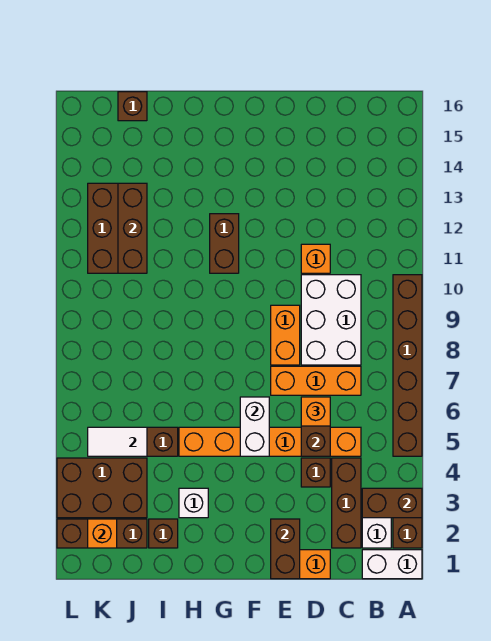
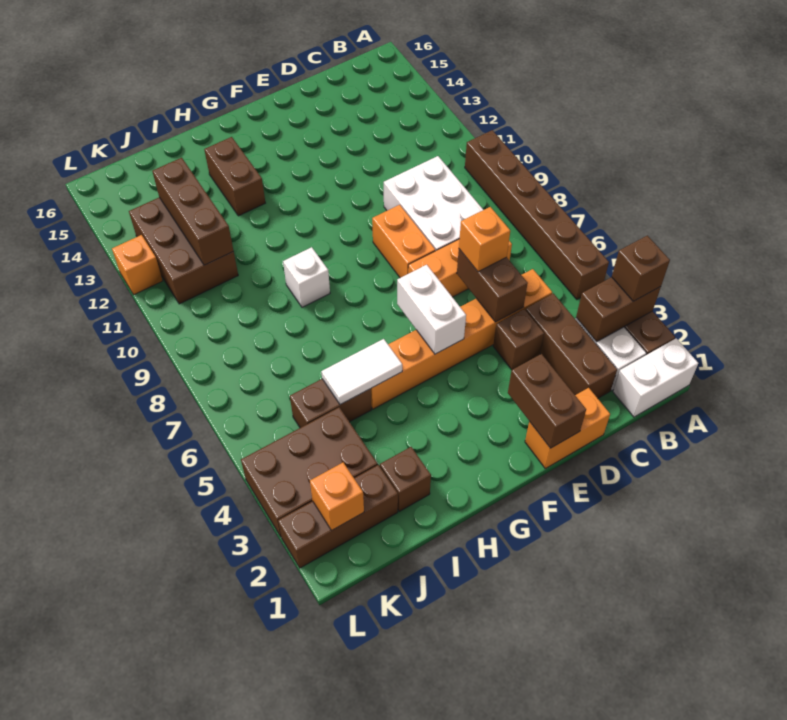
orange 1x1 brick [301,244,330,273] -> orange 1x1 brick moved to [112,235,163,295]
brown 1x2 brick [210,214,239,273] -> brown 1x2 brick moved to [204,137,265,216]
white 1x1 brick [179,488,208,518] -> white 1x1 brick moved to [283,247,330,307]
white 1x2 tile [88,427,147,456] -> white 1x2 tile moved to [321,339,402,405]
brown 1x1 brick [118,92,147,121] -> brown 1x1 brick moved to [612,236,670,301]

